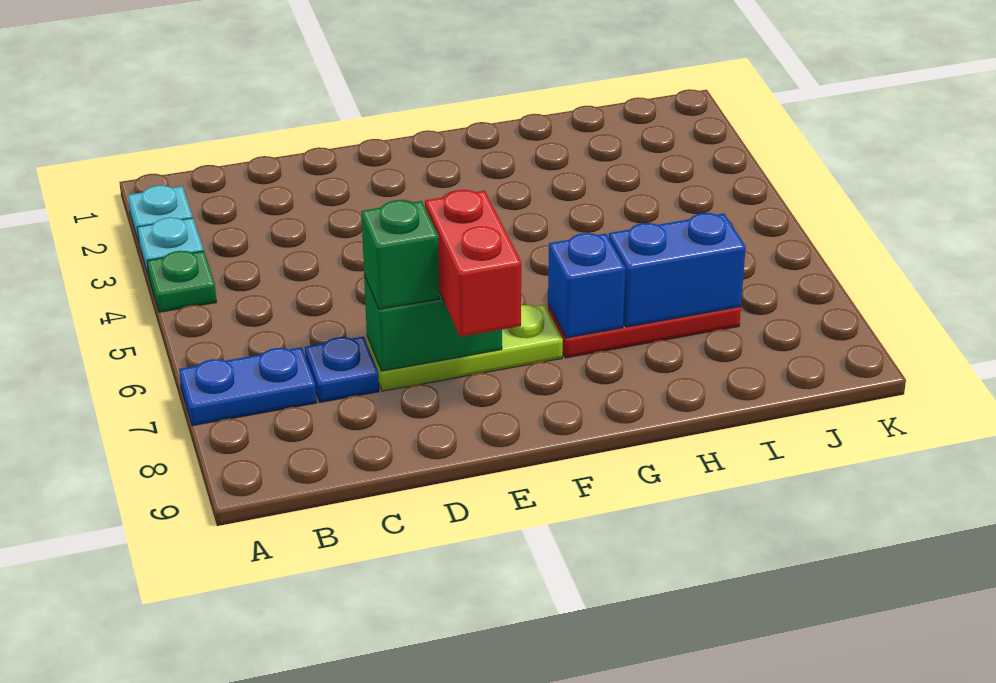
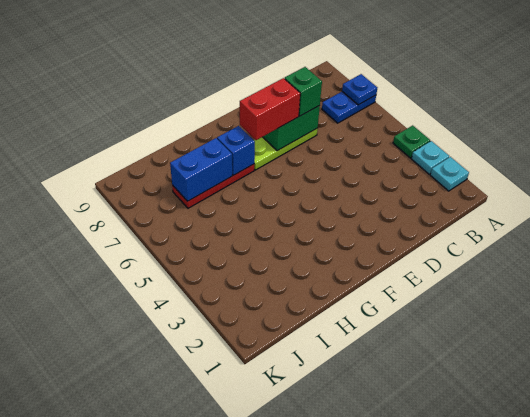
blue 1x1 plate [305,336,379,402] -> blue 1x1 plate moved to [342,74,377,105]
red 1x2 brick [425,190,521,337] -> red 1x2 brick turned to [240,78,300,140]

